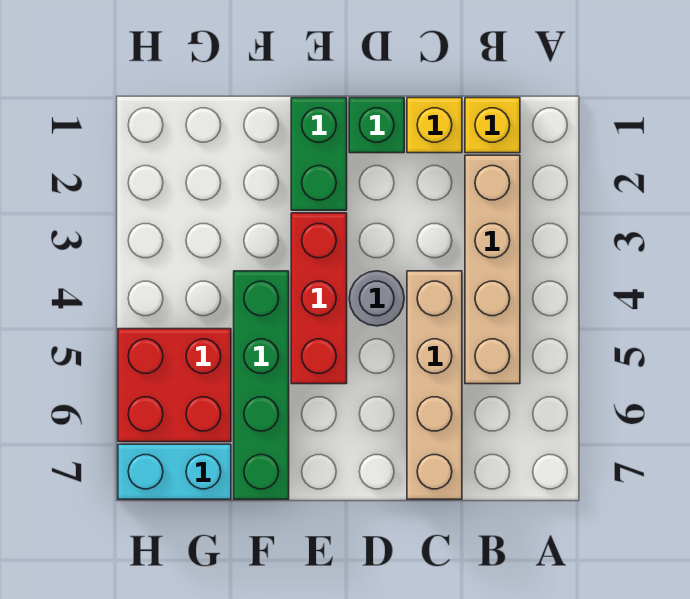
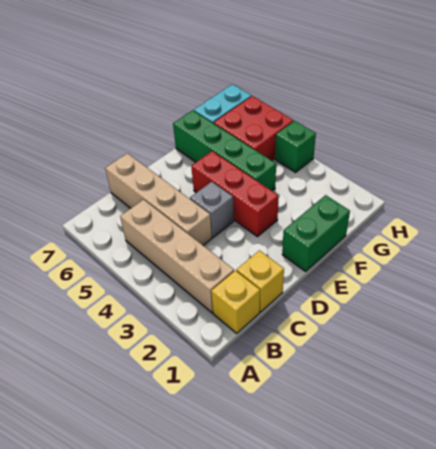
green 1x1 brick [349,98,404,153] -> green 1x1 brick moved to [275,121,316,172]
grey 1x1 round brick [349,271,404,326] -> grey 1x1 brick [190,182,234,237]
green 1x2 brick [291,98,347,210] -> green 1x2 brick turned to [282,195,350,271]

